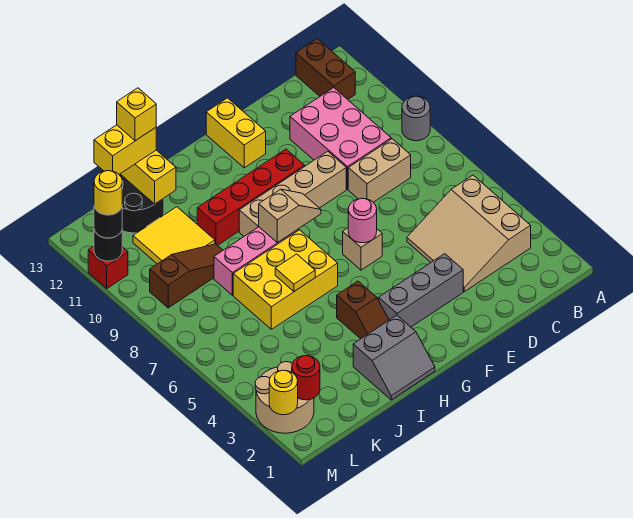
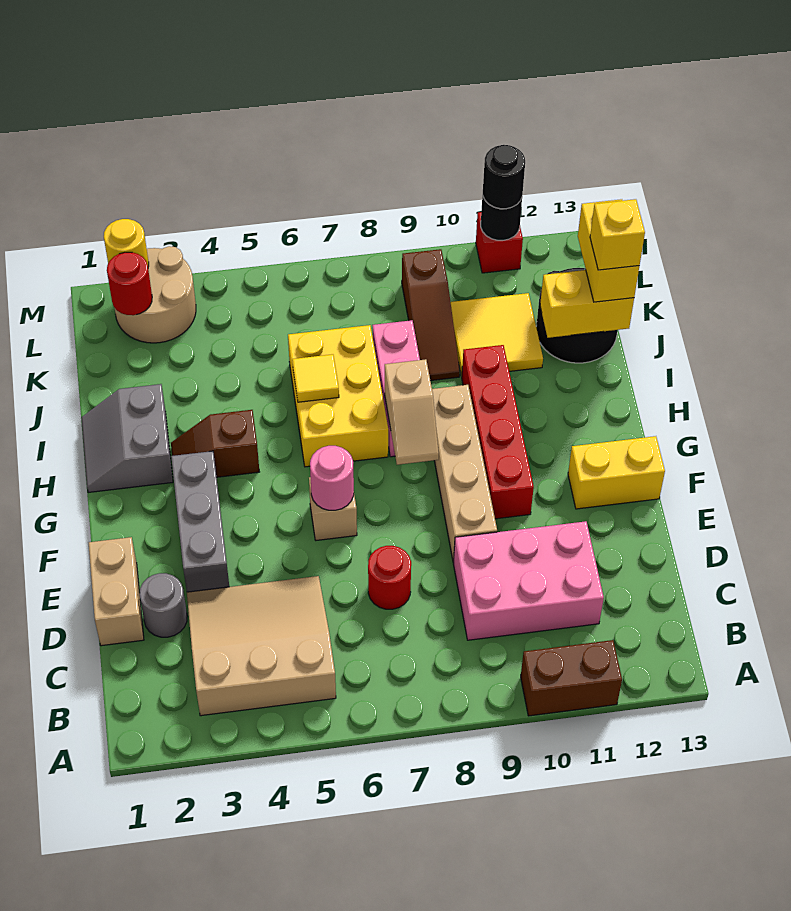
grey 1x1 round brick [402,96,430,141] -> grey 1x1 round brick moved to [139,573,187,637]
brown 1x2 brick [296,39,355,99] -> brown 1x2 brick moved to [521,640,622,716]
tan 1x2 brick [348,139,411,202] -> tan 1x2 brick moved to [89,537,144,646]
none -> red 1x1 round brick [368,546,411,609]
yellow 1x1 round brick [94,171,122,215] -> none

